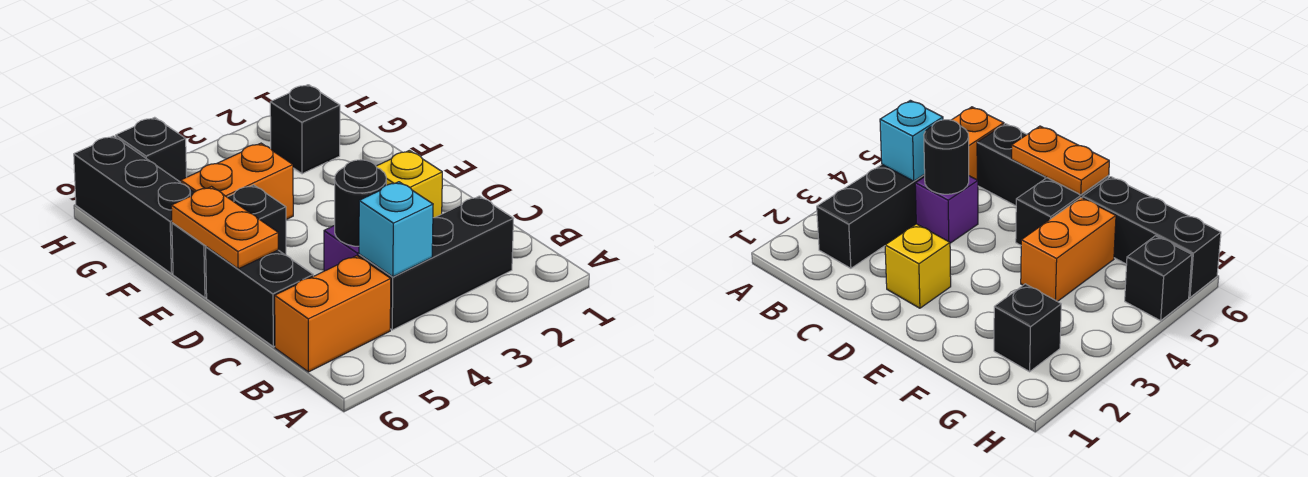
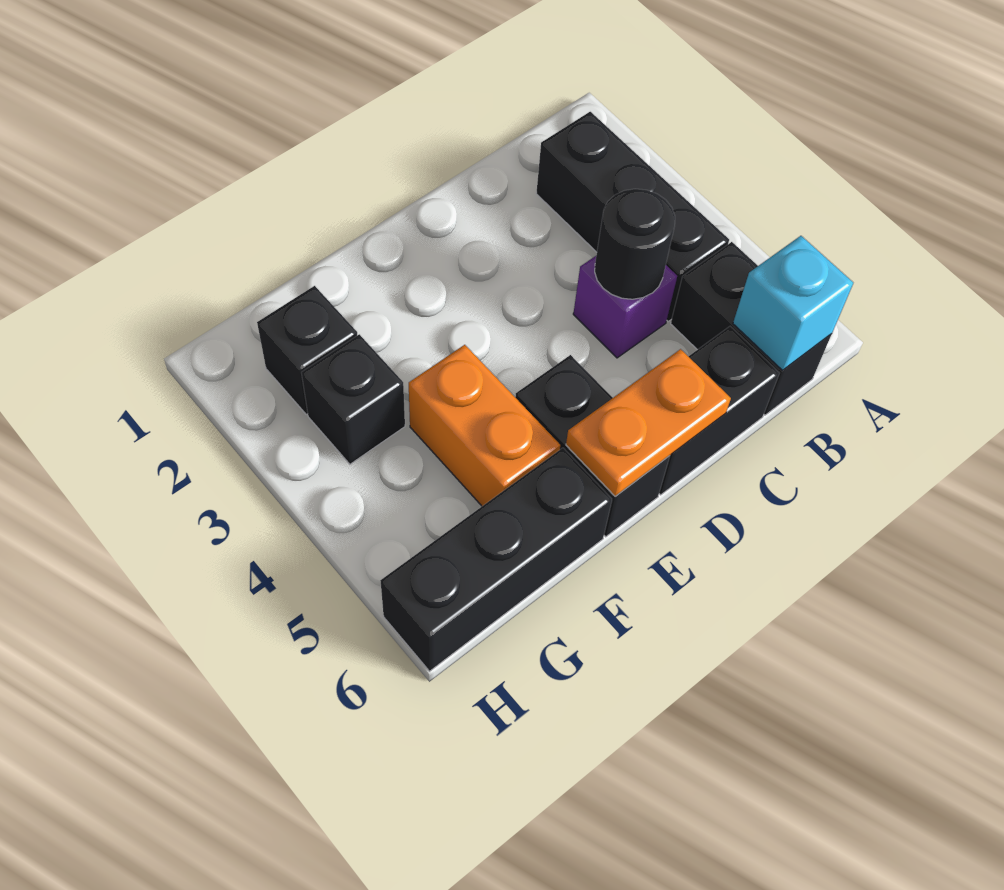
cyan 1x1 brick [359,182,433,277] -> cyan 1x1 brick moved to [733,236,853,370]
orange 1x2 brick [275,256,391,372] -> black 1x2 brick [671,242,832,415]
yellow 1x1 brick [376,150,442,218] -> none
black 1x1 brick [116,117,186,182] -> black 1x1 brick moved to [301,334,405,464]

